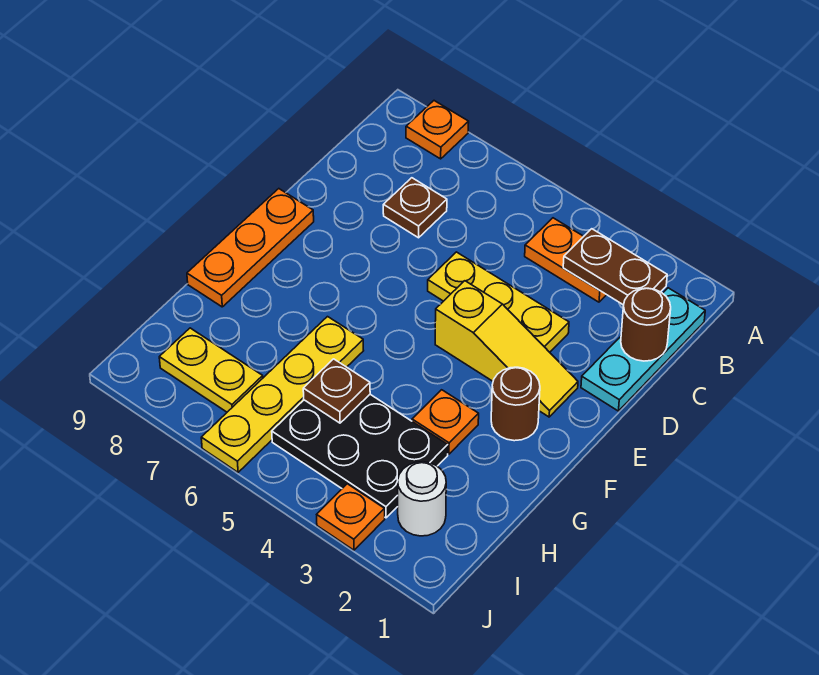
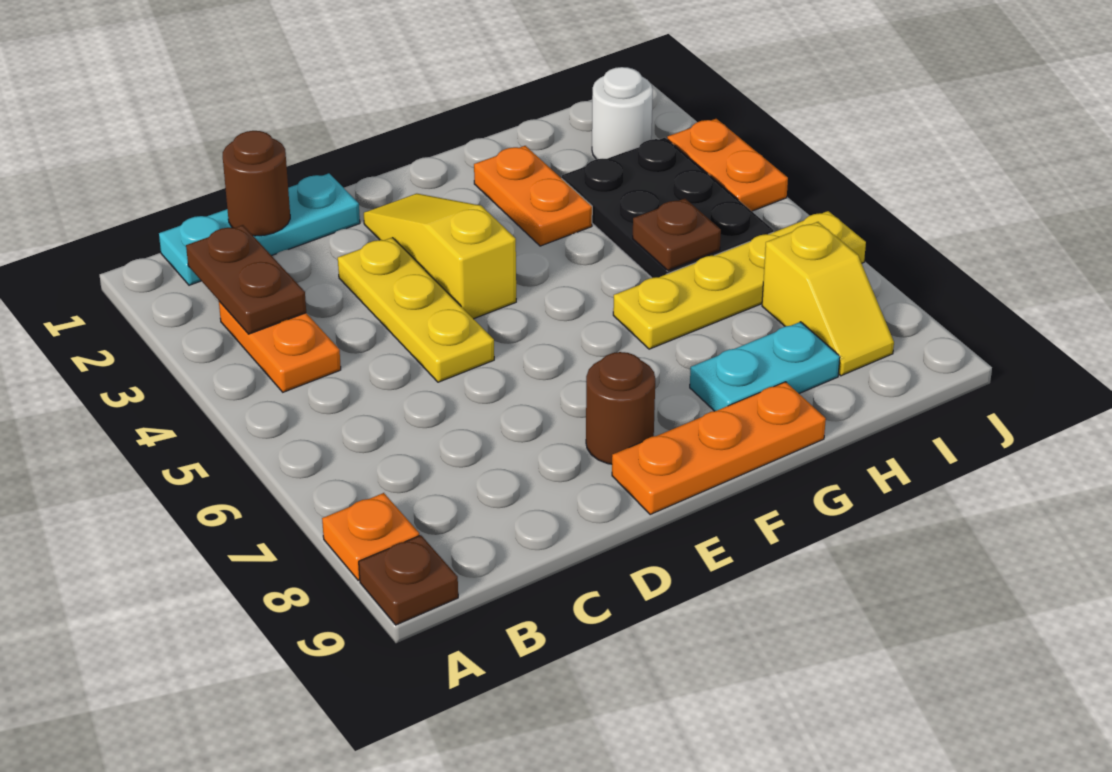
brown 1x1 plate [383,178,447,238] -> brown 1x1 plate moved to [359,535,458,625]
brown 1x1 round brick [491,367,540,441] -> brown 1x1 round brick moved to [586,352,655,464]
orange 1x1 plate [412,390,479,454] -> orange 1x2 plate [474,146,592,246]
none -> cyan 1x2 plate [690,322,840,411]
yellow 1x2 plate [159,328,263,412] -> yellow 1x2 slope [762,222,894,376]
orange 1x1 plate [317,484,385,550] -> orange 1x2 plate [667,119,788,211]

